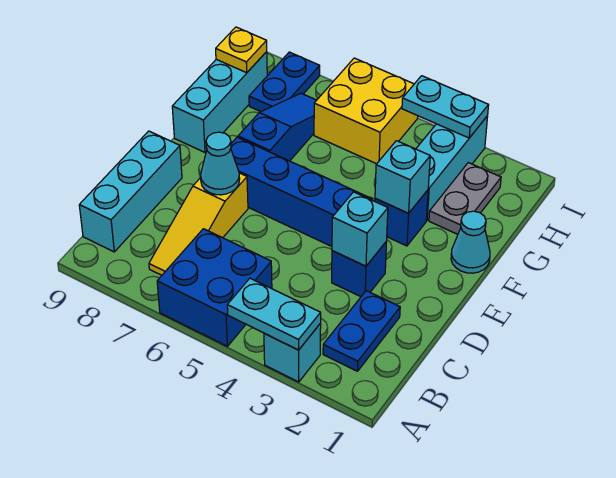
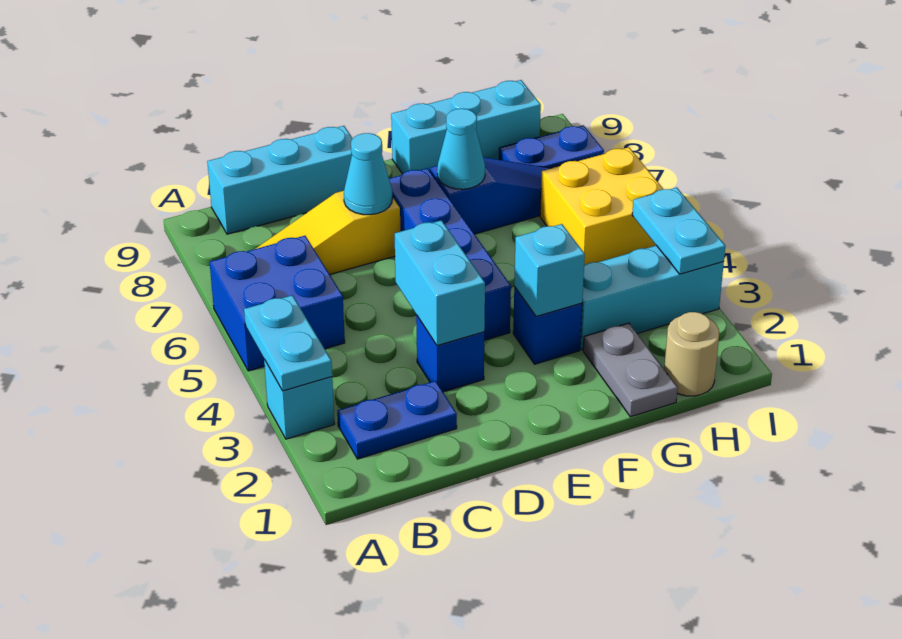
cyan 1x1 brick [332,192,388,266] -> cyan 1x2 brick [395,220,485,346]
cyan 1x1 cone [451,211,490,273] -> cyan 1x1 cone moved to [437,109,485,189]
grey 1x2 plate [429,163,501,234] -> grey 1x2 plate turned to [583,323,678,417]
none -> tan 1x1 round brick [664,312,719,396]
yellow 1x1 plate [216,27,267,73] -> none

